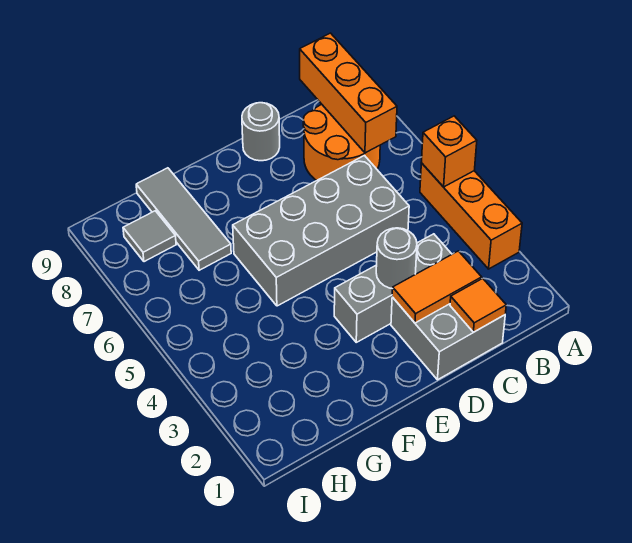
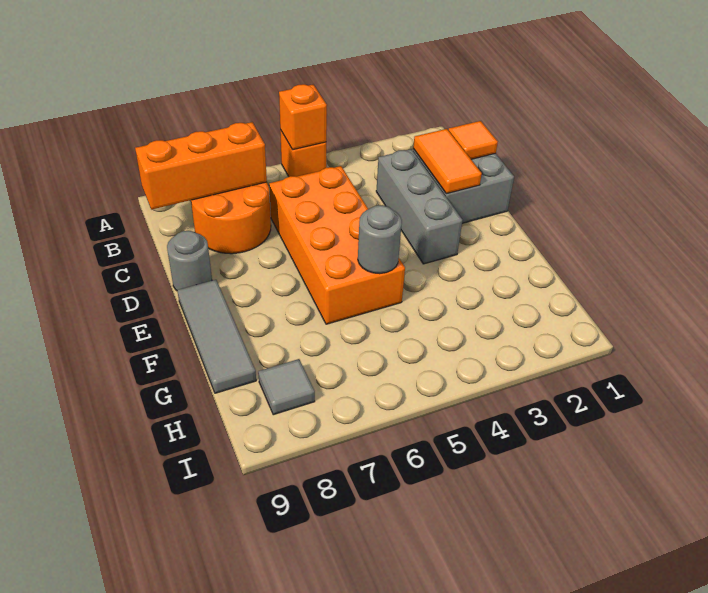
orange 1x3 brick [420,163,522,269] -> orange 1x1 brick [280,130,326,177]
grey 2x4 brick [233,156,409,306] -> orange 2x4 brick [269,166,405,324]
grey 1x1 round brick [376,228,417,289] -> grey 1x1 round brick moved to [358,205,402,274]
grey 1x3 tile [136,168,231,270] -> grey 1x3 tile turned to [177,280,256,393]

